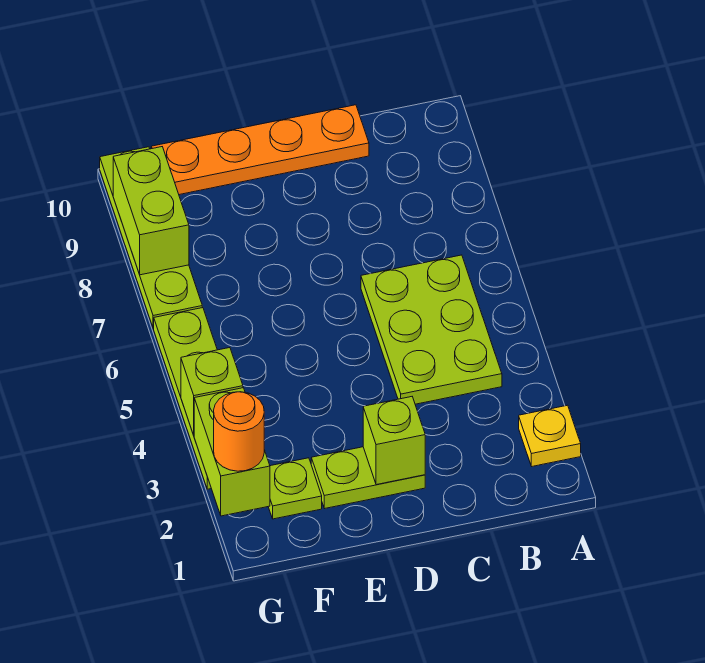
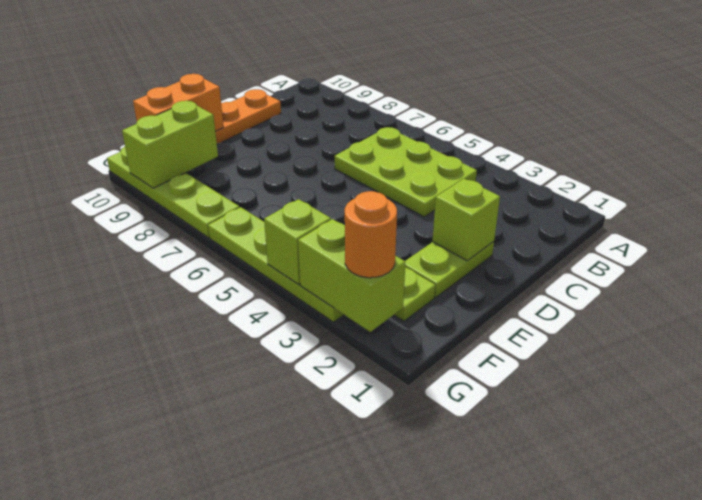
yellow 1x1 plate [519,405,581,466] -> none
none -> orange 1x2 brick [133,74,224,131]
lime 1x2 brick [113,147,189,275] -> lime 1x2 brick turned to [122,101,218,188]

